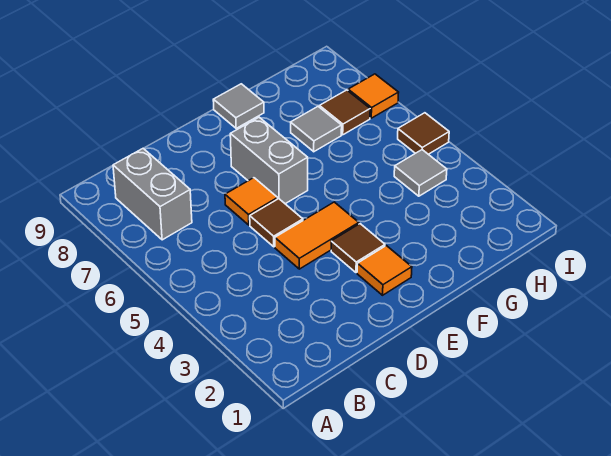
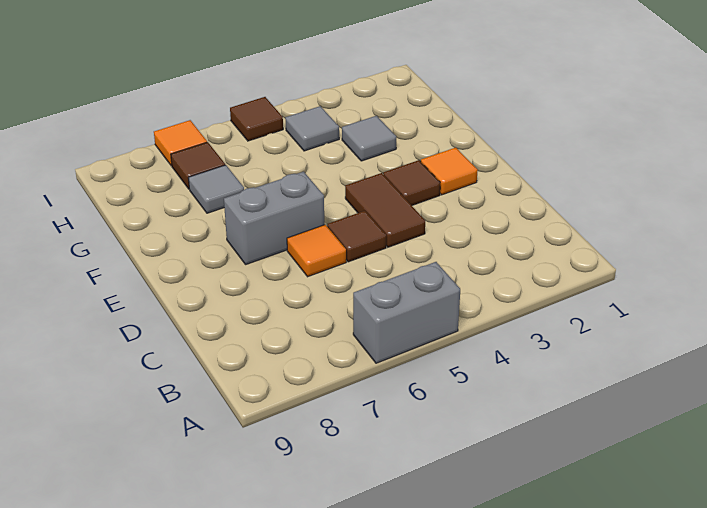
grey 1x2 brick [113,149,192,240] -> grey 1x2 brick moved to [353,262,460,363]
orange 1x2 tile [275,202,359,269] -> brown 1x2 tile [345,173,425,247]
grey 1x1 tile [213,84,264,128] -> grey 1x1 tile moved to [342,116,396,161]

